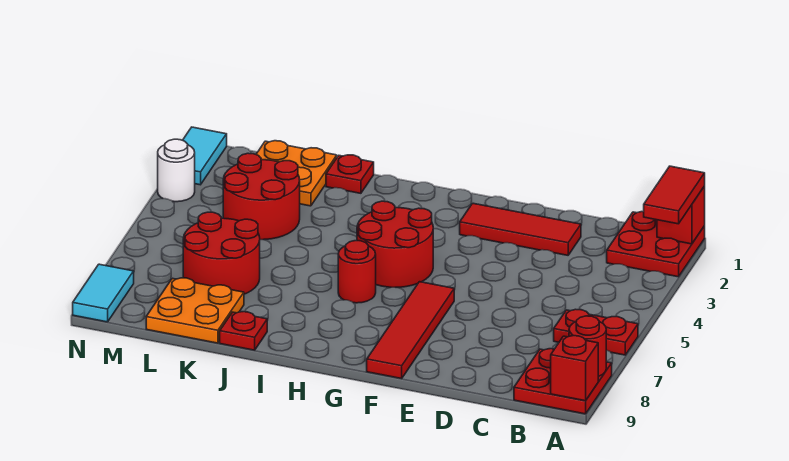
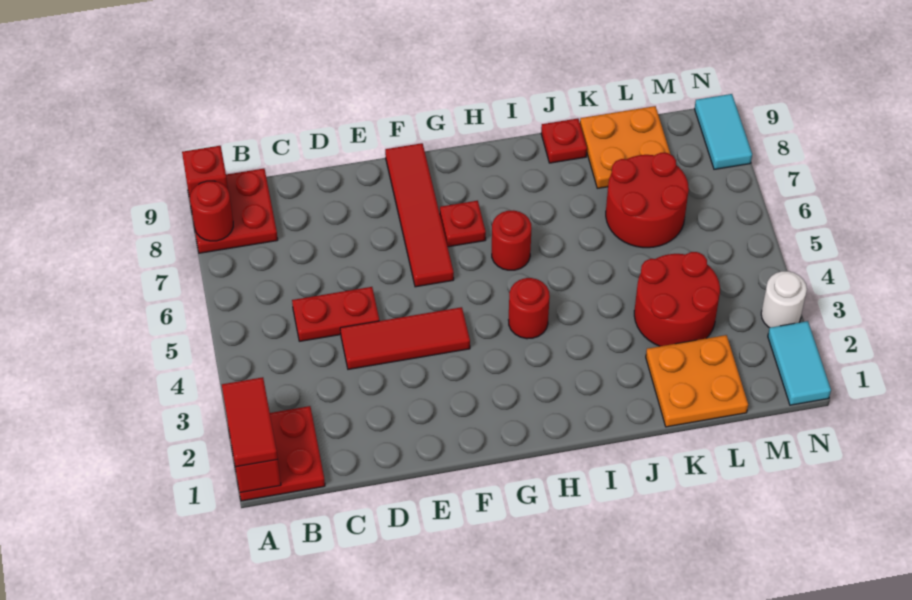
red 1x2 plate [554,309,638,355] -> red 1x2 plate moved to [292,287,379,341]
red 1x3 tile [460,203,581,255] -> red 1x3 tile moved to [340,307,470,369]
red 2x2 round brick [357,201,433,287] -> red 1x1 round brick [509,278,550,339]
red 1x1 plate [326,155,374,193] -> red 1x1 plate moved to [440,201,486,247]

